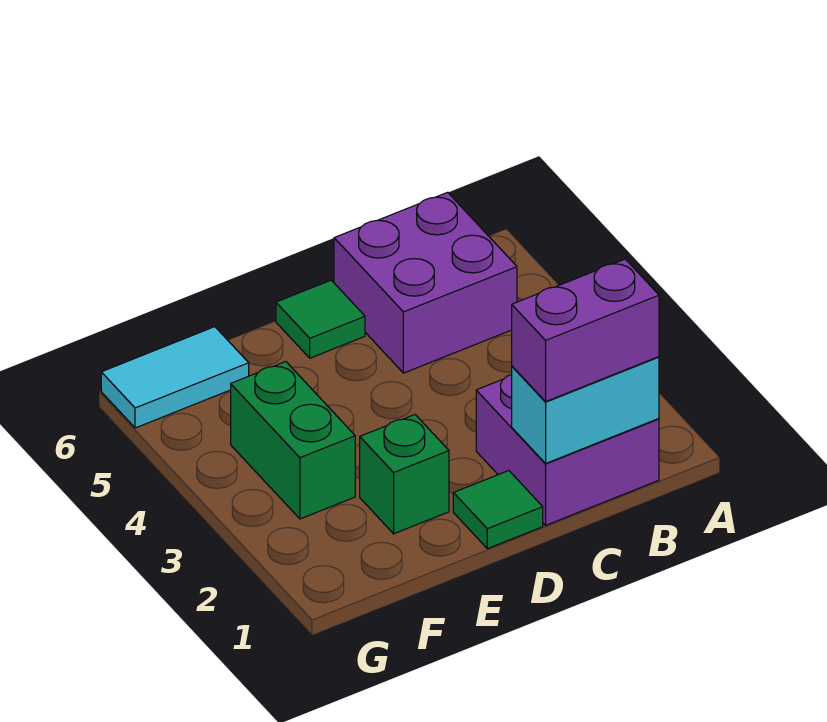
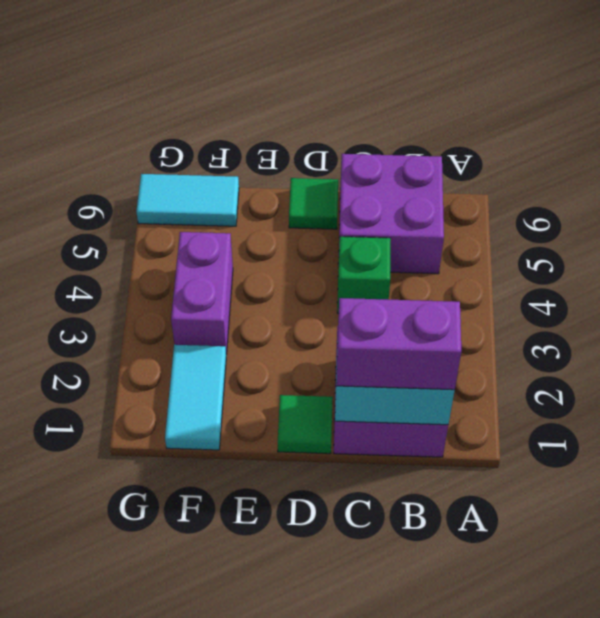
green 1x1 brick [360,415,449,534] -> green 1x1 brick moved to [337,237,391,314]
none -> cyan 1x2 tile [165,345,226,450]
green 1x2 brick [231,362,355,519] -> purple 1x2 brick [171,232,233,355]

